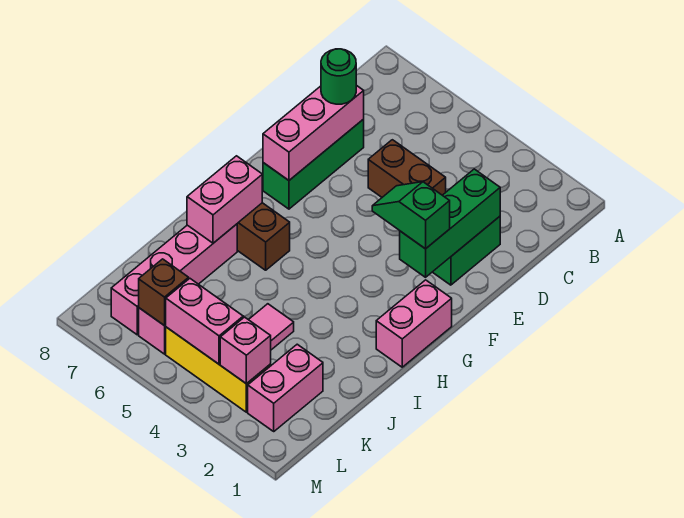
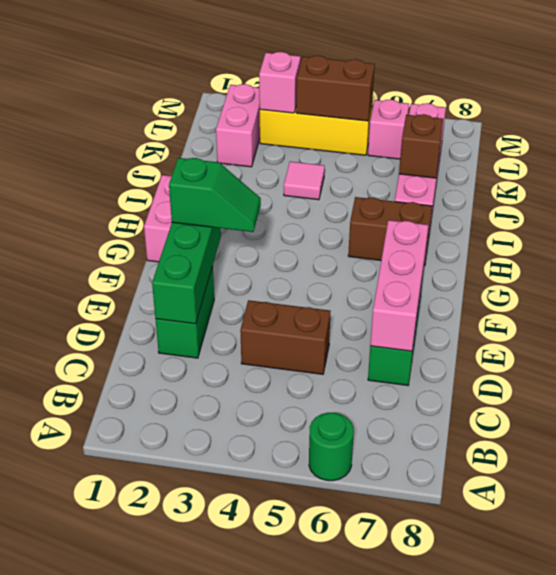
green 1x1 round brick [321,49,356,104] -> green 1x1 round brick moved to [309,413,354,481]
pink 1x2 brick [187,156,262,243] -> none
pink 1x2 brick [166,279,243,364] -> brown 1x2 brick [296,56,375,121]
brown 1x1 brick [139,259,189,326] -> brown 1x1 brick moved to [399,114,443,178]

